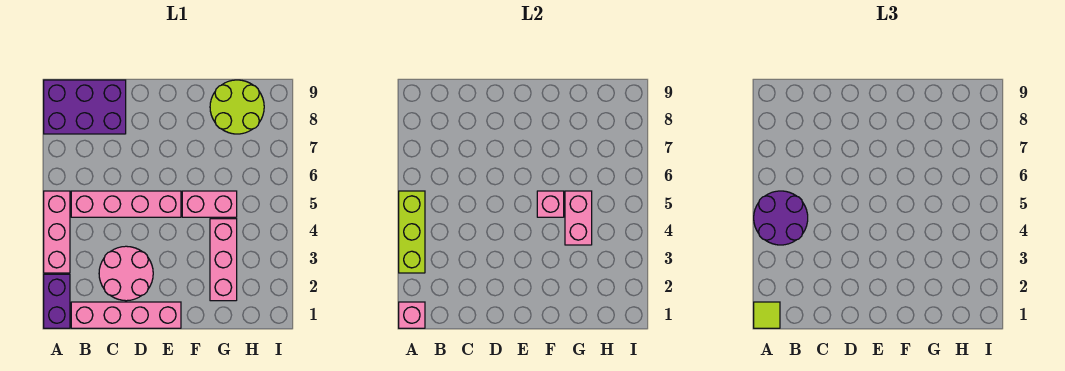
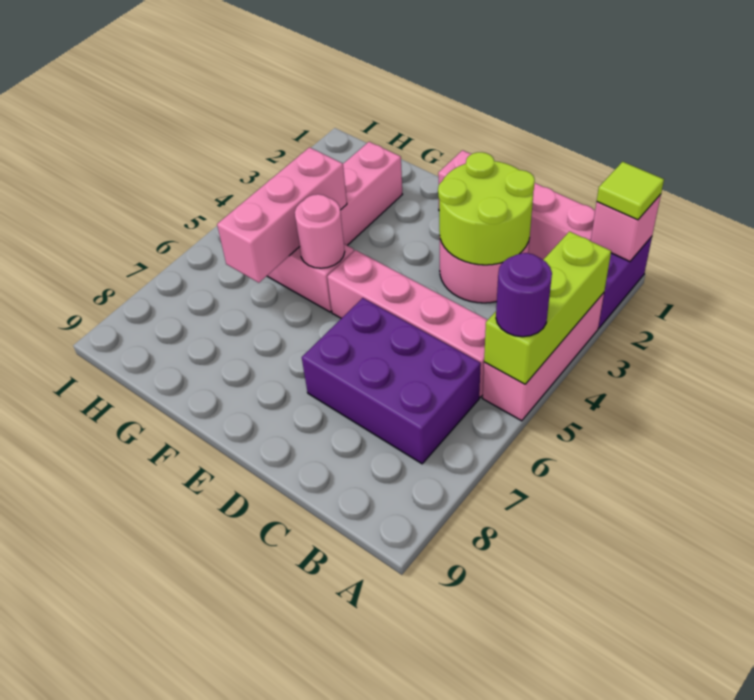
purple 2x2 round brick [754,191,808,245] -> purple 1x1 round brick [496,253,552,337]
purple 2x3 brick [44,80,126,134] -> purple 2x3 brick moved to [302,298,481,464]
pink 1x1 brick [537,191,564,217] -> pink 1x1 round brick [295,194,345,268]
pink 1x2 brick [565,191,592,245] -> pink 1x3 brick [217,147,347,283]
lime 2x2 round brick [210,80,264,134] -> lime 2x2 round brick moved to [438,152,535,265]

